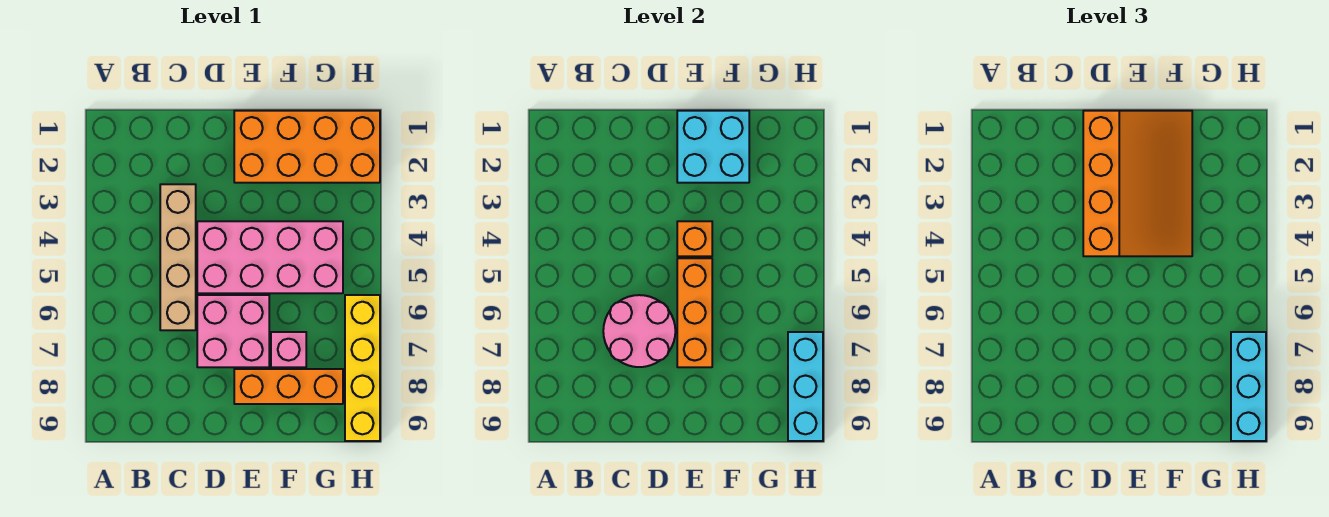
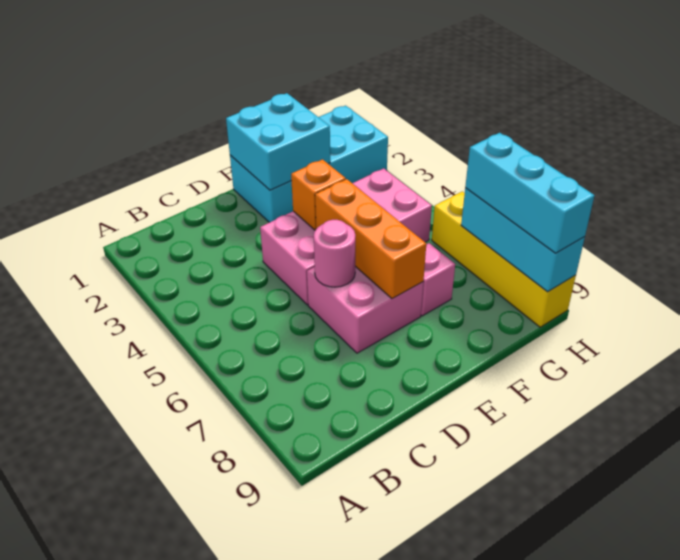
tan 1x4 brick [160,184,196,330] -> none
pink 2x2 round brick [603,295,675,367] -> pink 1x1 round brick [314,220,355,287]
orange 3x4 slope [1083,111,1192,256] -> none
orange 2x4 brick [234,111,380,183] -> cyan 2x4 brick [230,106,388,222]
orange 1x3 brick [234,369,343,404] -> none

